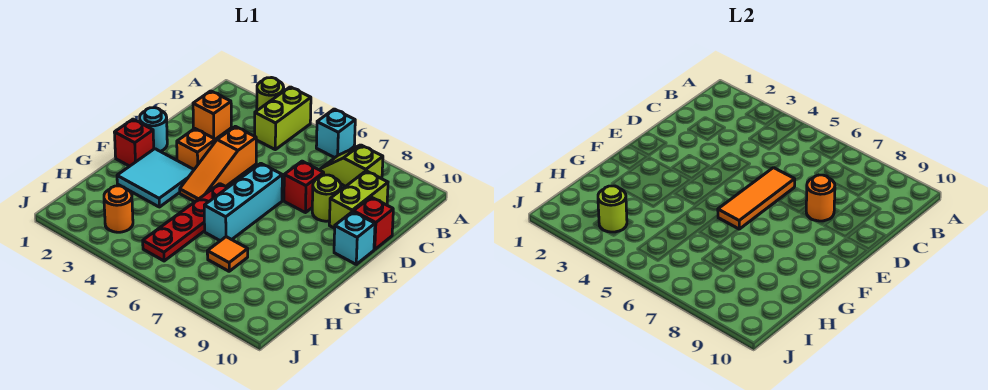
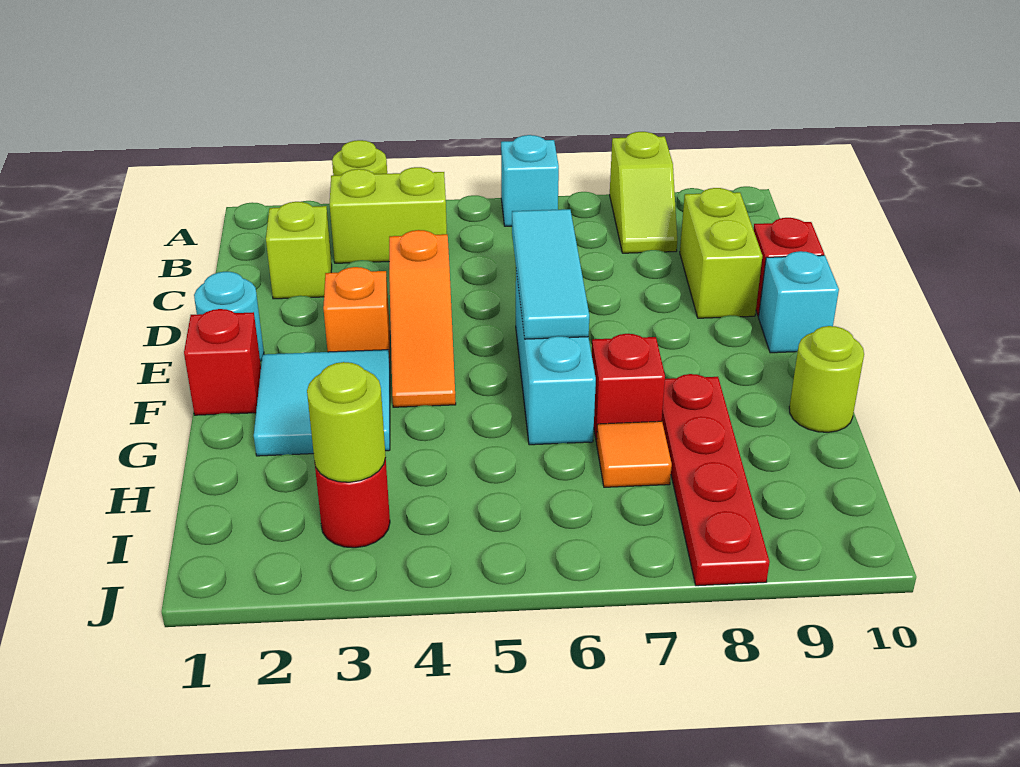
lime 1x2 brick [255,87,311,150] -> lime 1x2 brick turned to [330,167,447,263]
lime 1x2 slope [321,145,383,186] -> lime 1x2 slope turned to [610,132,677,253]
orange 1x1 brick [193,91,231,139] -> lime 1x1 brick [266,202,332,299]
orange 1x3 tile [718,168,795,229] -> cyan 1x3 tile [512,209,589,339]
red 1x1 brick [284,161,324,213] -> red 1x1 brick moved to [592,334,665,442]
lime 1x1 round brick [312,175,341,221] -> lime 1x1 round brick moved to [789,326,864,432]
orange 1x1 round brick [806,175,835,221] -> none
red 1x4 plate [143,184,228,261] -> red 1x4 plate moved to [662,374,769,586]
orange 1x1 round brick [104,186,133,232] -> red 1x1 round brick [315,459,390,548]

